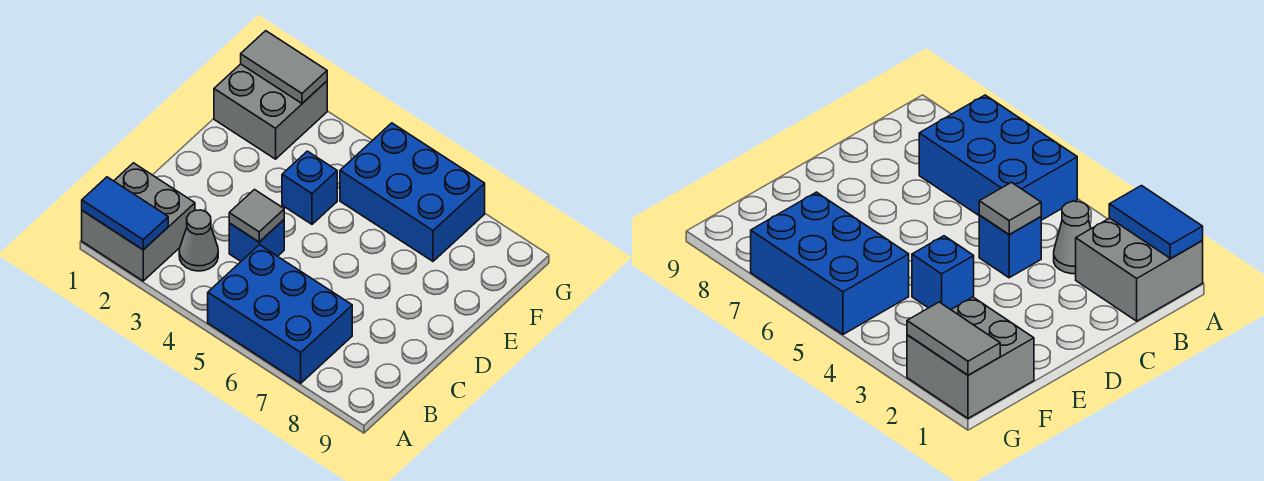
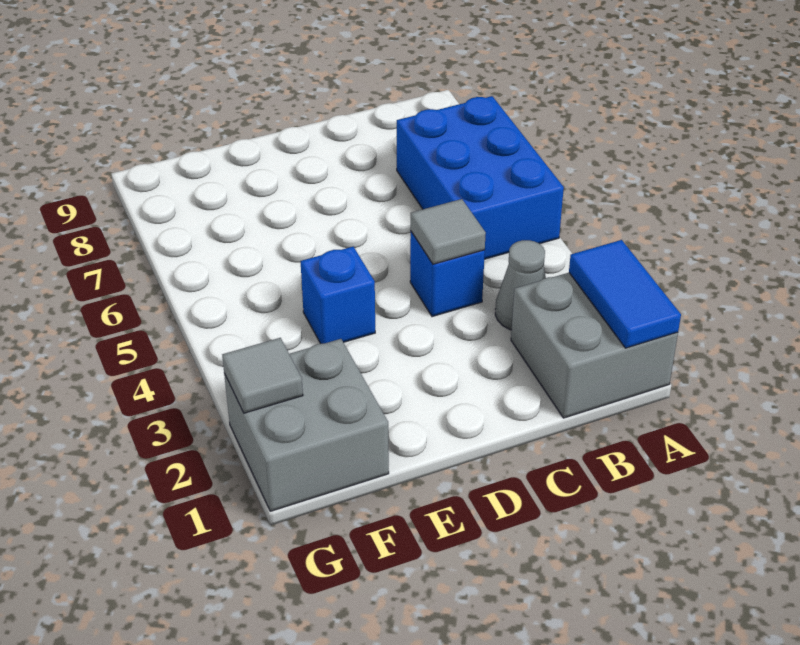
blue 2x3 brick [340,123,485,261] -> none
grey 1x2 tile [241,31,327,103] -> grey 1x1 tile [222,338,303,413]

